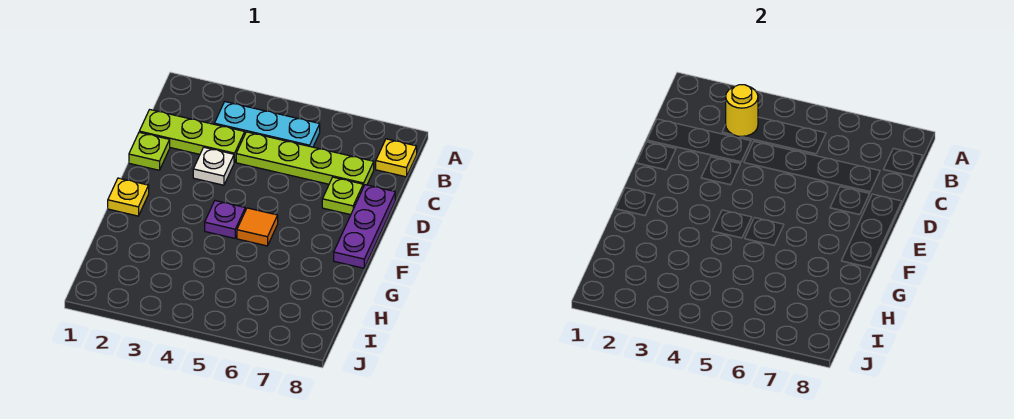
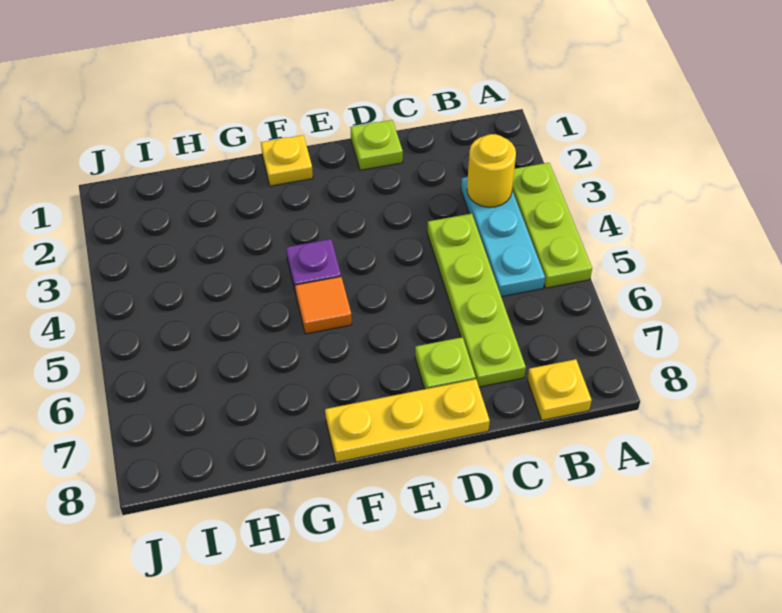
lime 1x3 plate [139,110,245,162] -> lime 1x3 plate moved to [512,163,592,288]
white 1x1 plate [193,147,234,185] -> none
purple 1x3 plate [334,185,395,268] -> yellow 1x3 plate [325,379,490,462]

